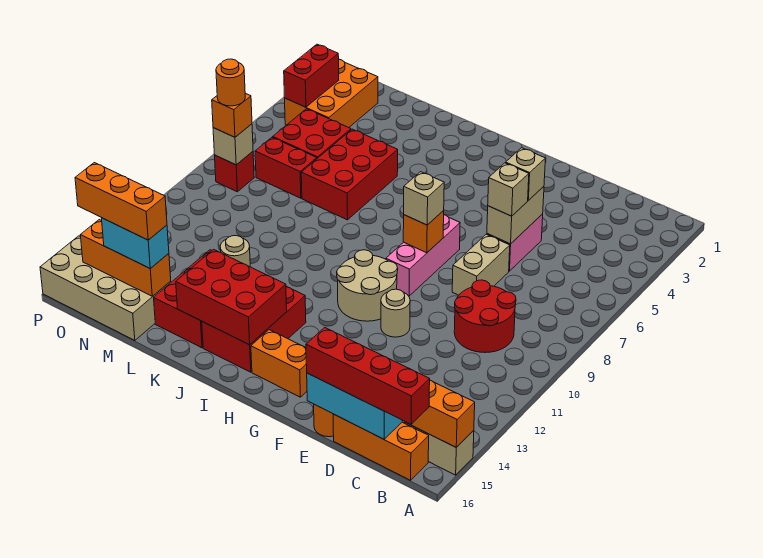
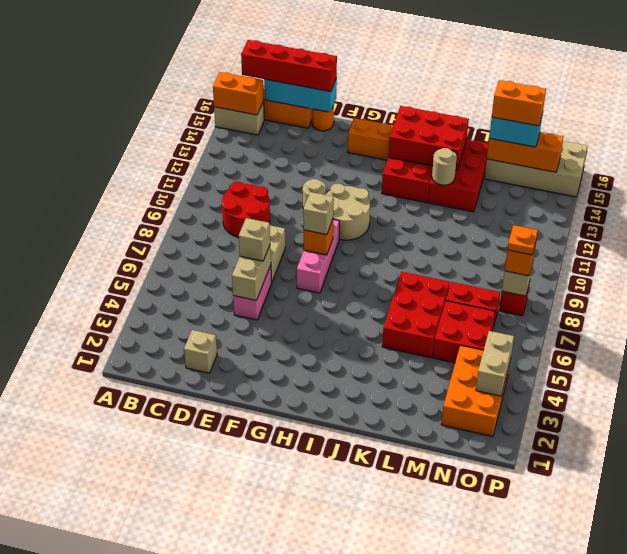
tan 1x1 brick [506,148,545,201] -> tan 1x1 brick moved to [184,330,217,373]
orange 1x3 brick [75,163,167,240] -> orange 1x2 brick [492,80,546,126]
red 1x2 brick [284,44,339,107] -> tan 1x2 brick [476,331,514,396]
orange 1x1 round brick [216,59,245,106] -> orange 1x1 plate [508,225,538,255]

